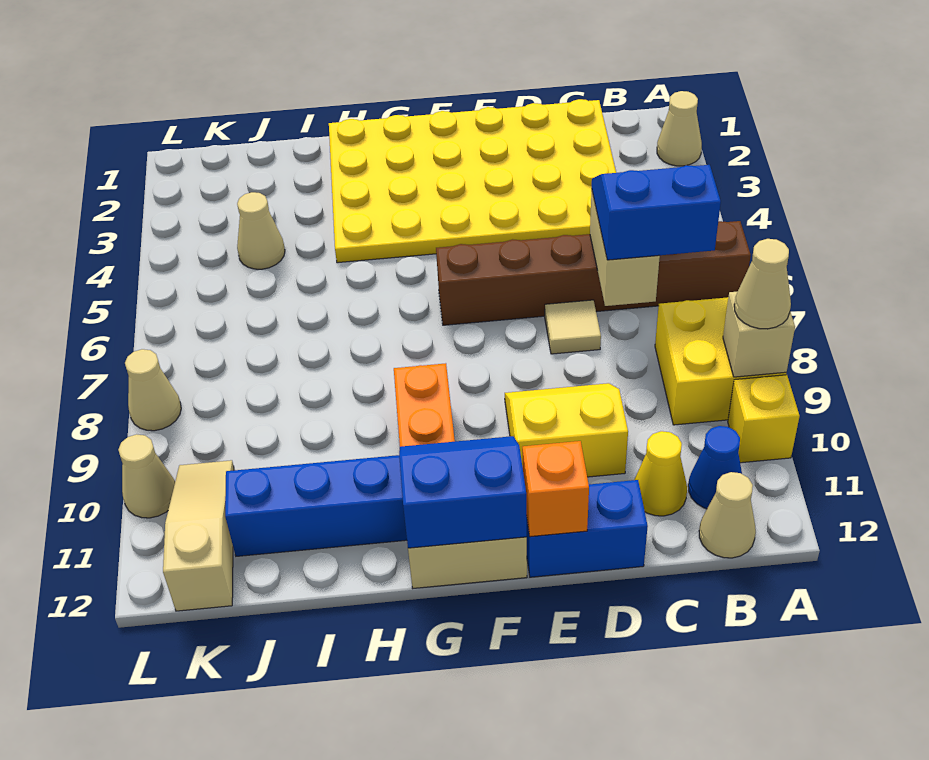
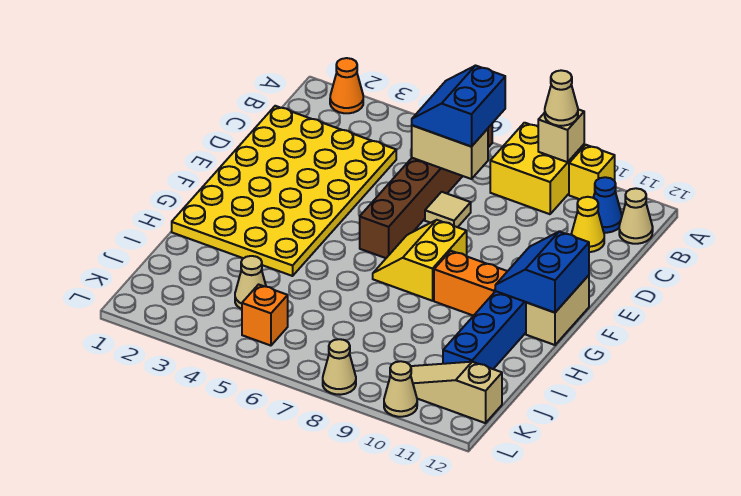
tan 1x1 cone [657,91,702,166] -> orange 1x1 cone [330,58,363,113]
yellow 2x2 slope [505,383,628,477] -> yellow 2x2 slope moved to [373,220,467,301]
blue 1x2 brick [527,480,648,577] -> none
orange 1x1 brick [522,441,589,537] -> orange 1x1 brick moved to [242,284,288,346]

